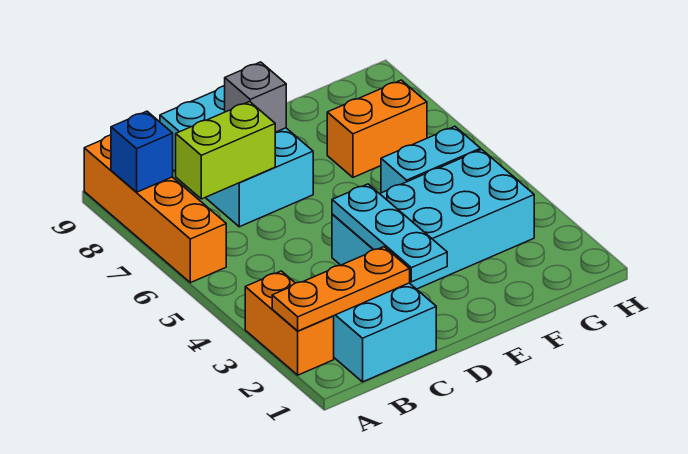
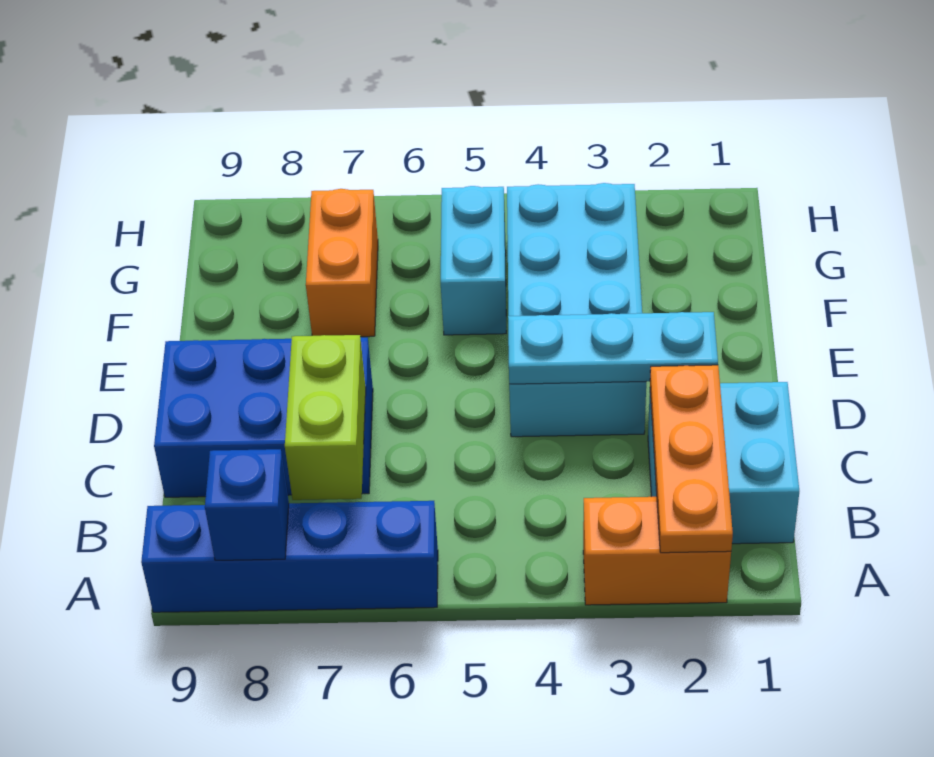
orange 1x4 brick [84,135,226,283] -> blue 1x4 brick [141,501,438,612]
cyan 2x3 brick [160,86,313,227] -> blue 2x3 brick [154,337,373,497]
grey 1x1 brick [225,62,286,132] -> none

